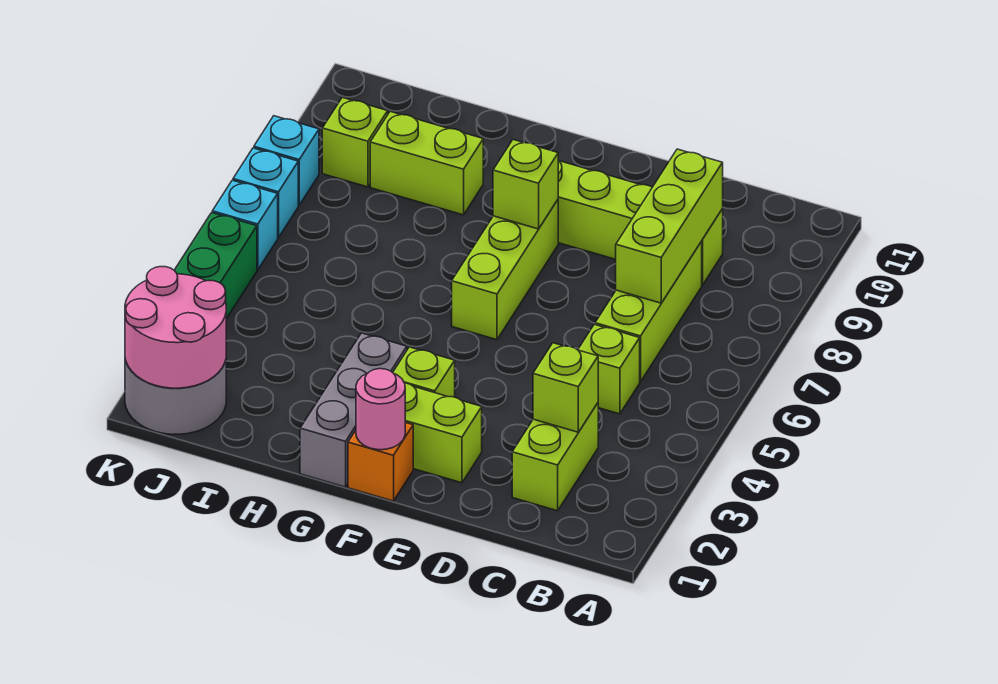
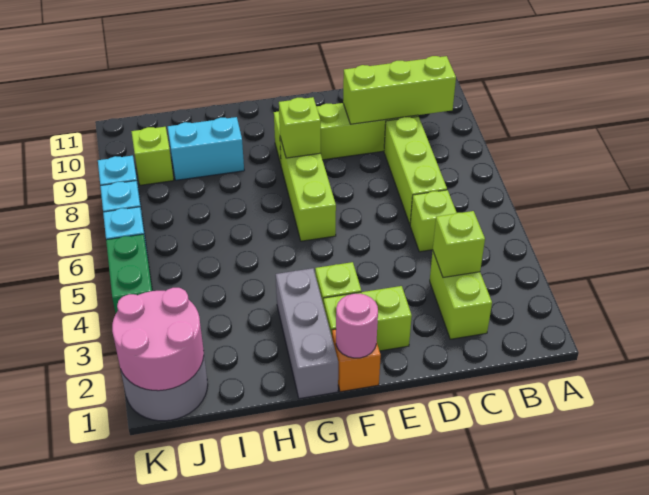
lime 1x3 brick [616,149,723,303] -> lime 1x3 brick turned to [343,56,456,124]
lime 1x2 brick [370,111,483,215] -> cyan 1x2 brick [168,117,244,180]

